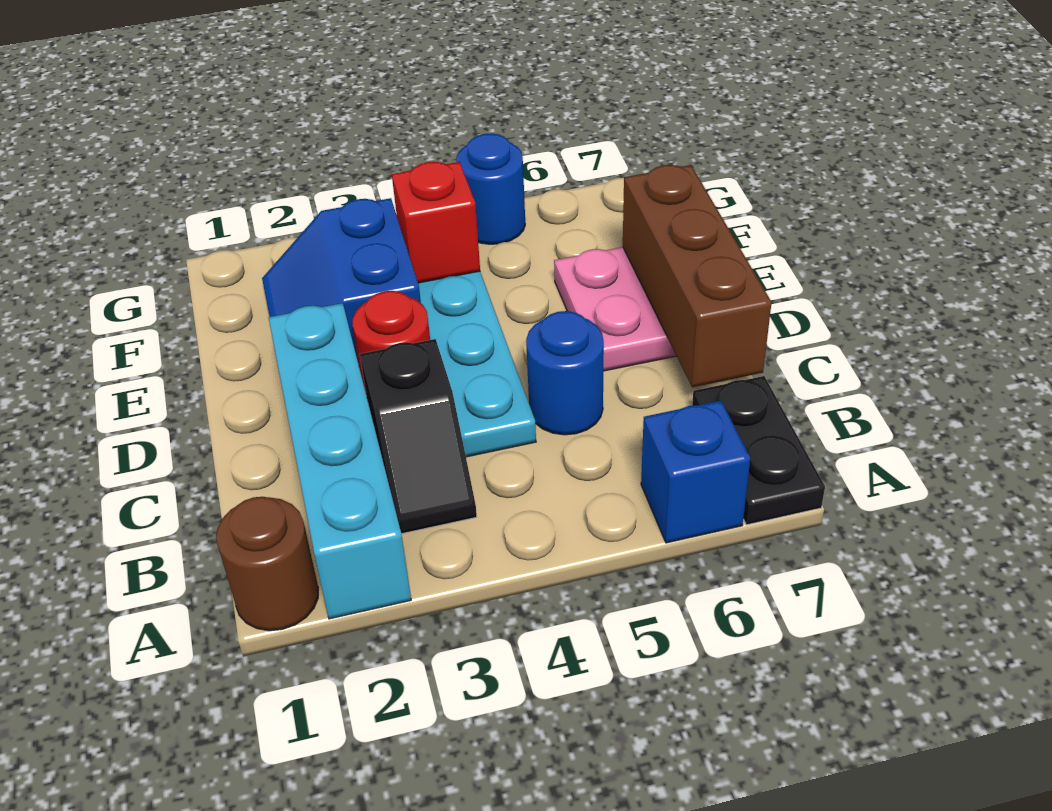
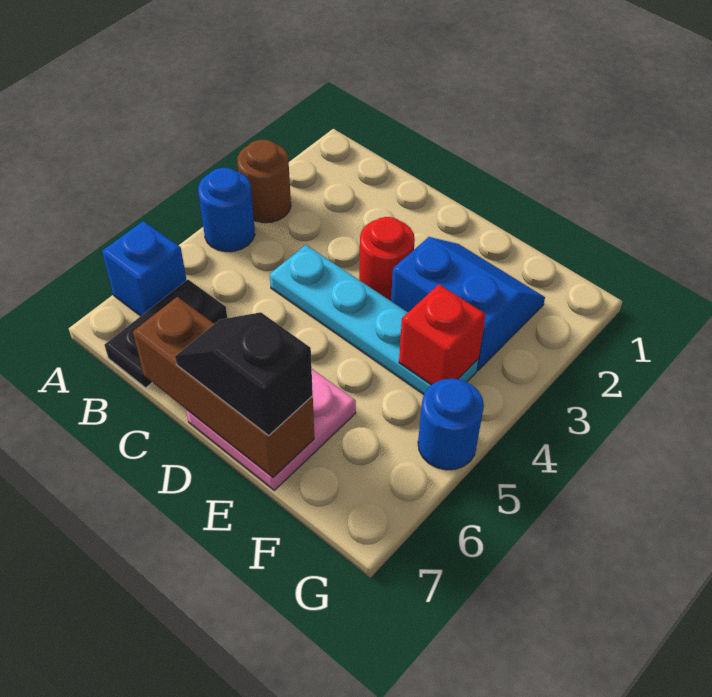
brown 1x1 round brick [216,497,318,631] -> brown 1x1 round brick moved to [237,140,291,223]
cyan 1x4 brick [269,303,411,619] -> none
black 1x2 plate [692,376,825,525] -> black 1x2 plate turned to [104,280,227,388]
black 1x2 slope [360,339,477,534] -> black 1x2 slope moved to [175,312,313,436]
blue 1x1 round brick [526,311,604,435] -> blue 1x1 round brick moved to [198,168,255,252]

